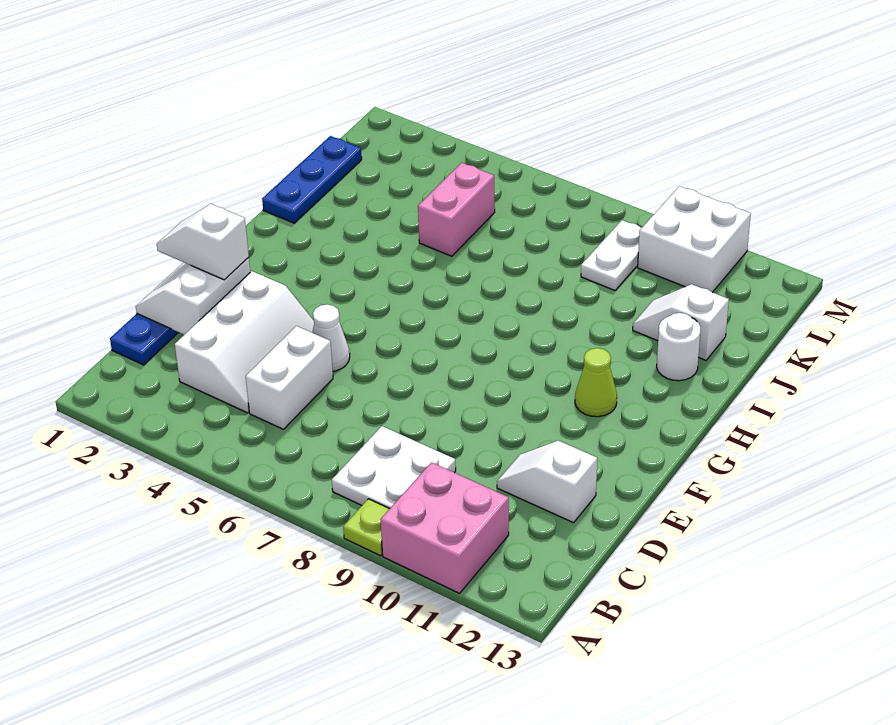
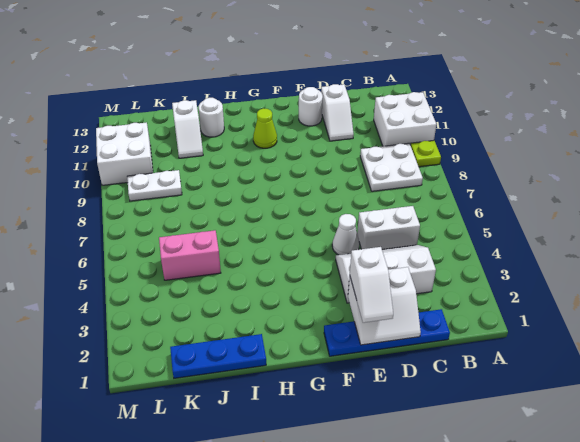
pink 2x2 brick [381,462,509,593] -> white 2x2 brick [374,92,436,146]
none -> white 1x1 round brick [299,87,323,126]

